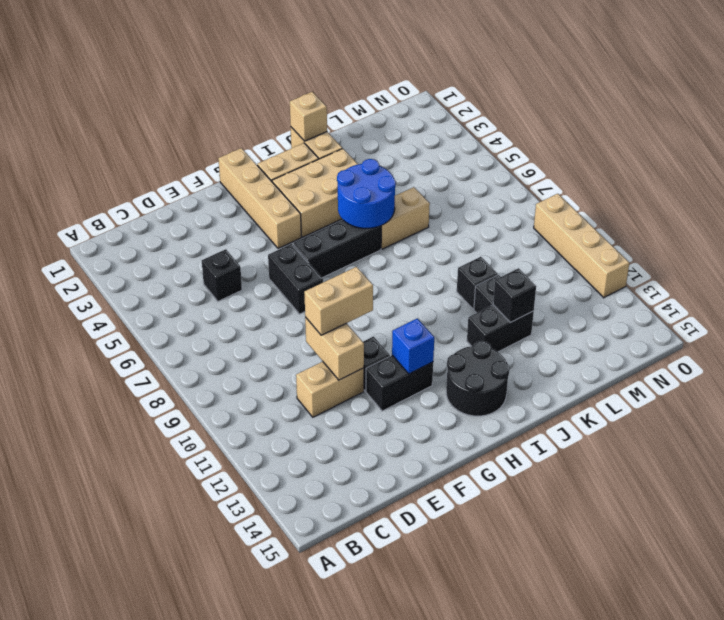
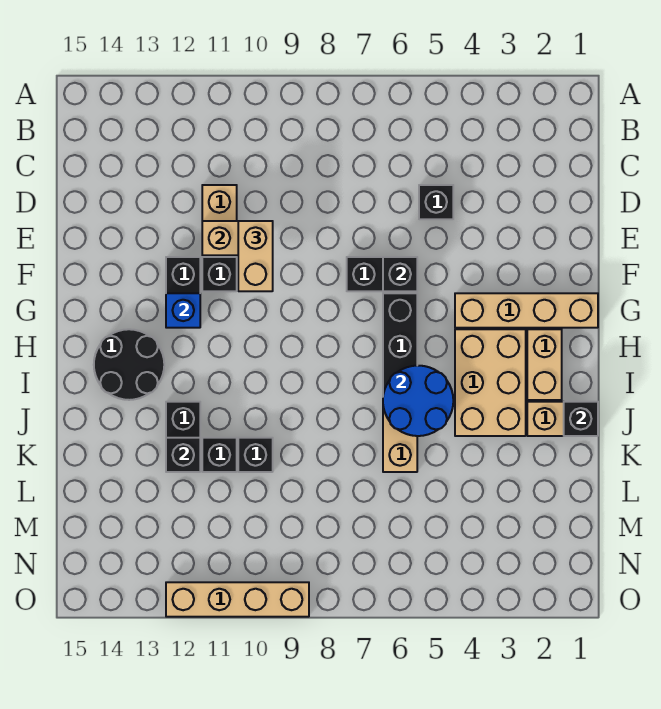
none -> black 1x1 brick [383,257,417,291]
tan 1x1 brick [290,92,327,141] -> black 1x1 brick [564,402,598,436]

